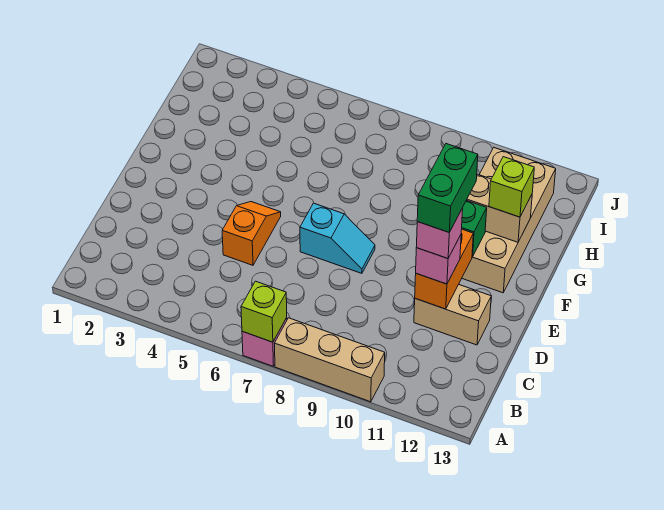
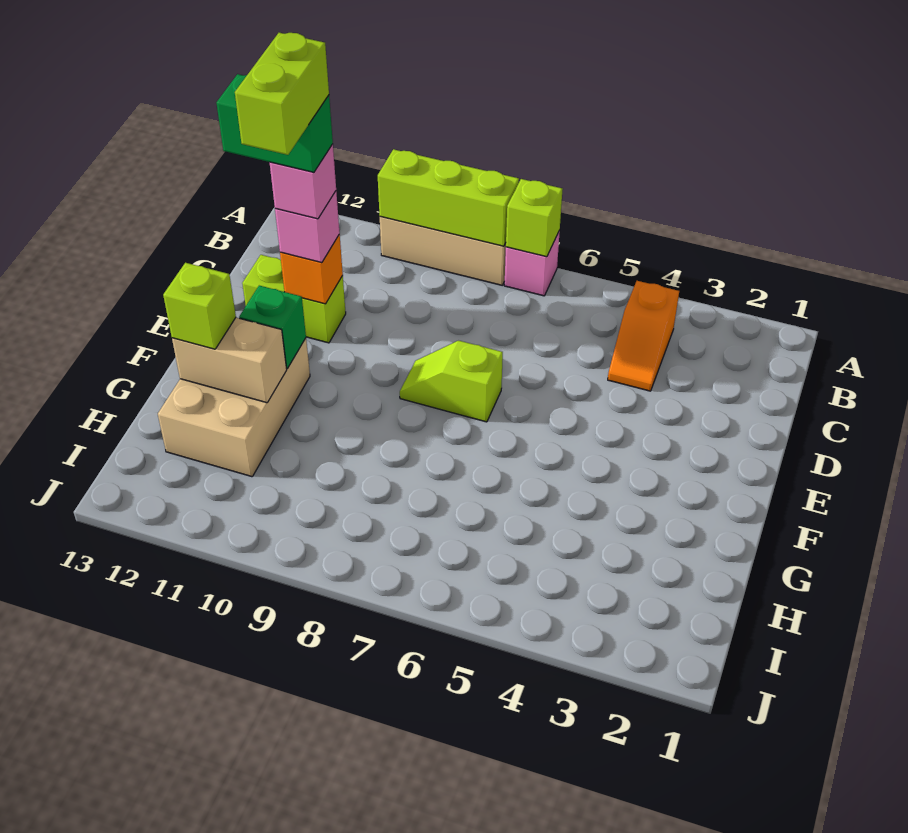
none -> lime 1x3 brick [378,149,519,246]
orange 1x2 slope [222,202,281,265] -> orange 1x2 slope moved to [608,281,679,391]
tan 1x2 brick [414,284,491,345] -> lime 1x2 brick [242,255,346,343]
orange 1x2 brick [415,229,473,309] -> orange 1x1 brick [280,234,343,304]
green 1x2 brick [417,144,478,232] -> green 1x2 brick turned to [216,74,333,172]
none -> lime 1x2 brick [235,33,329,155]
cyan 1x2 slope [300,203,375,273] -> lime 1x2 slope [400,341,503,422]
tan 2x4 brick [462,148,556,293] -> tan 2x3 brick [158,338,310,477]

